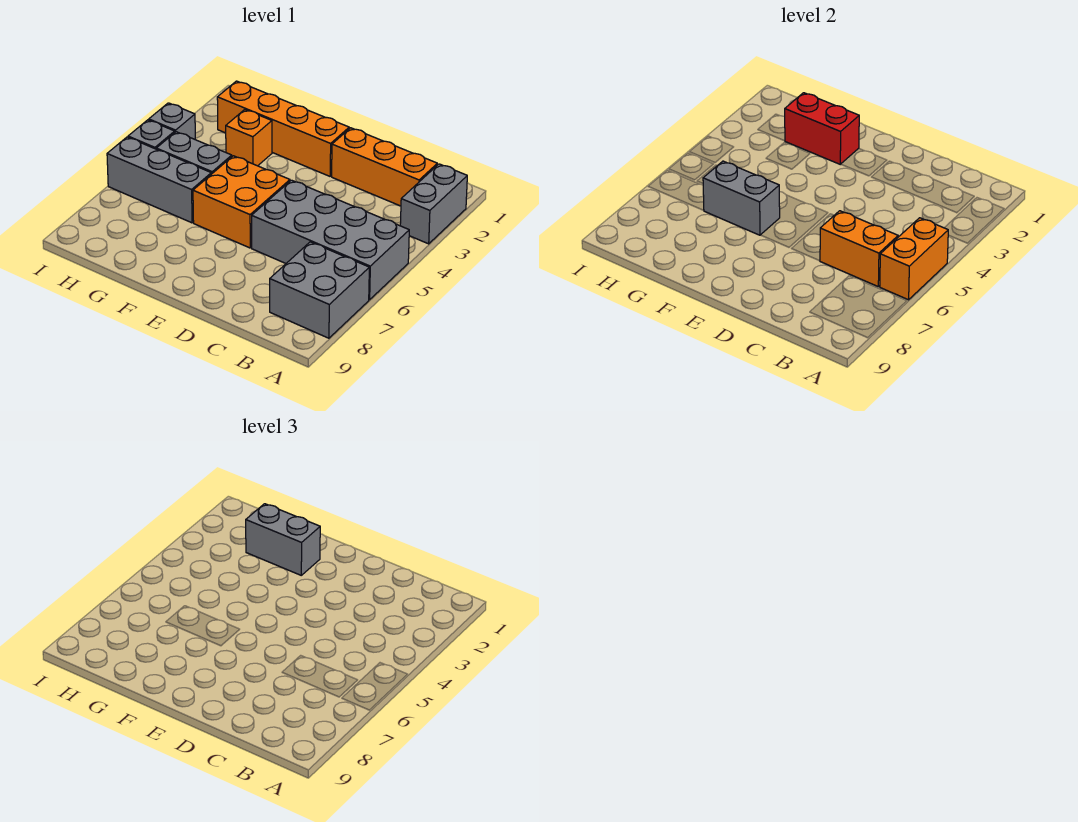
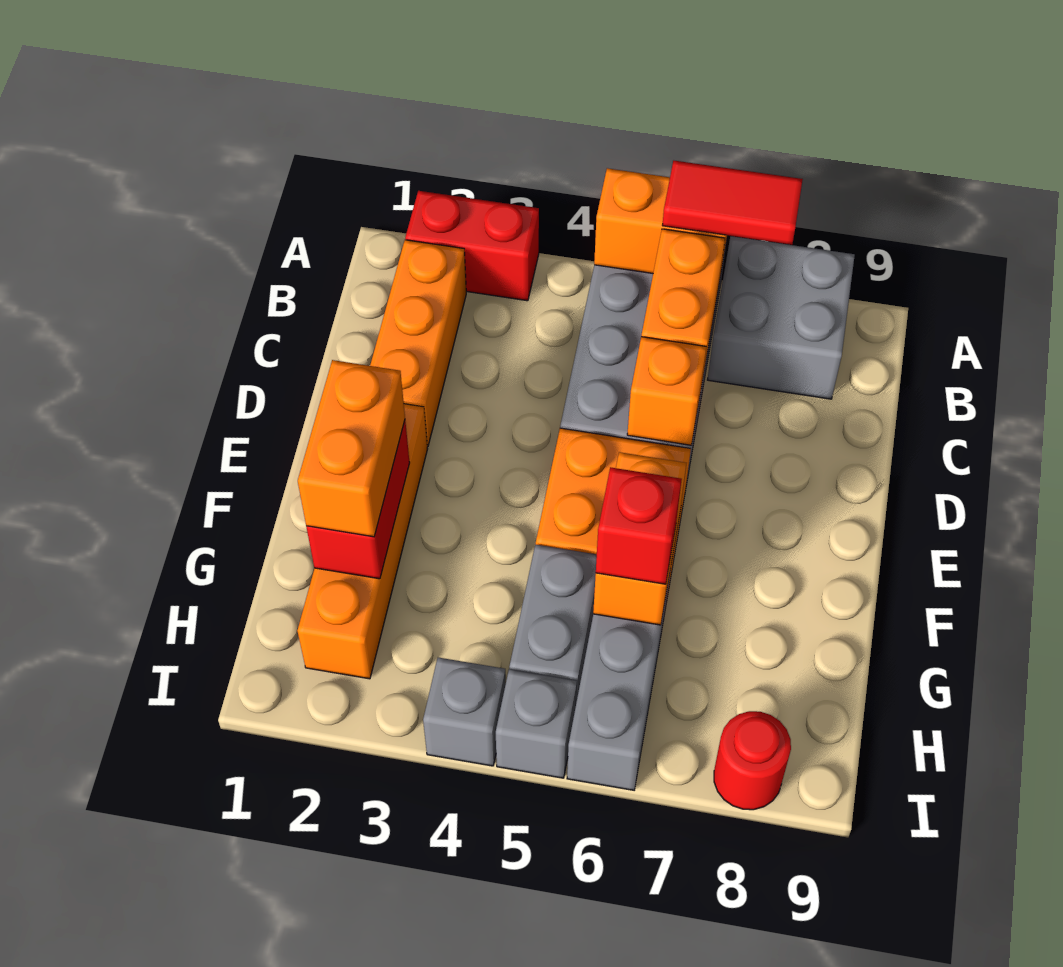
grey 1x2 brick [400,164,467,244] -> red 1x2 brick [405,191,539,301]
none -> red 1x2 tile [662,161,803,245]
grey 1x2 brick [246,504,320,575] -> orange 1x2 brick [298,360,405,537]
grey 1x2 brick [703,161,780,235] -> orange 1x2 brick [593,452,686,625]
orange 1x1 brick [226,110,272,166] -> orange 1x1 brick moved to [627,337,706,445]
none -> red 1x1 brick [596,467,682,584]
none -> red 1x1 round brick [714,711,791,810]

